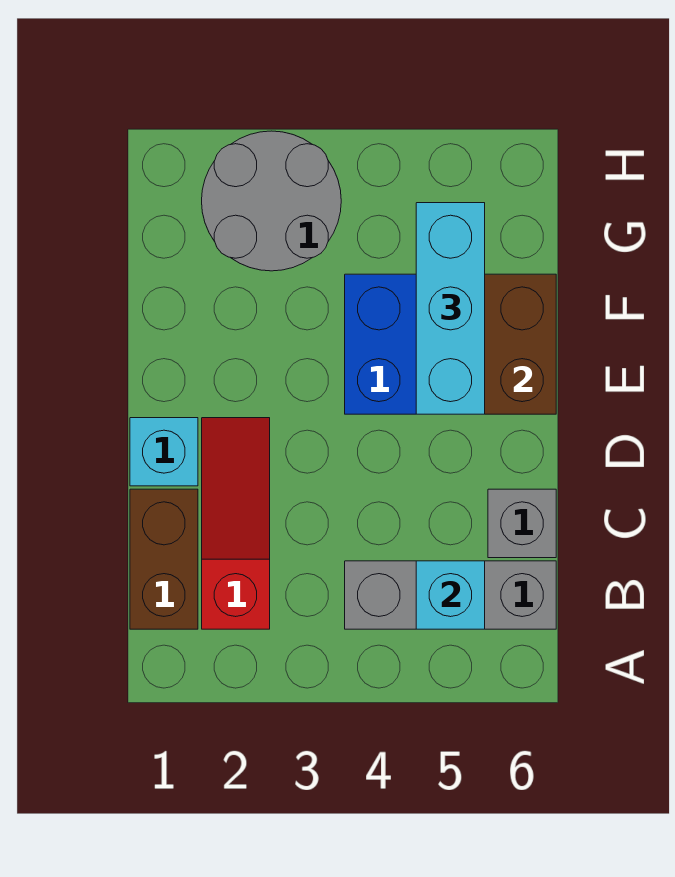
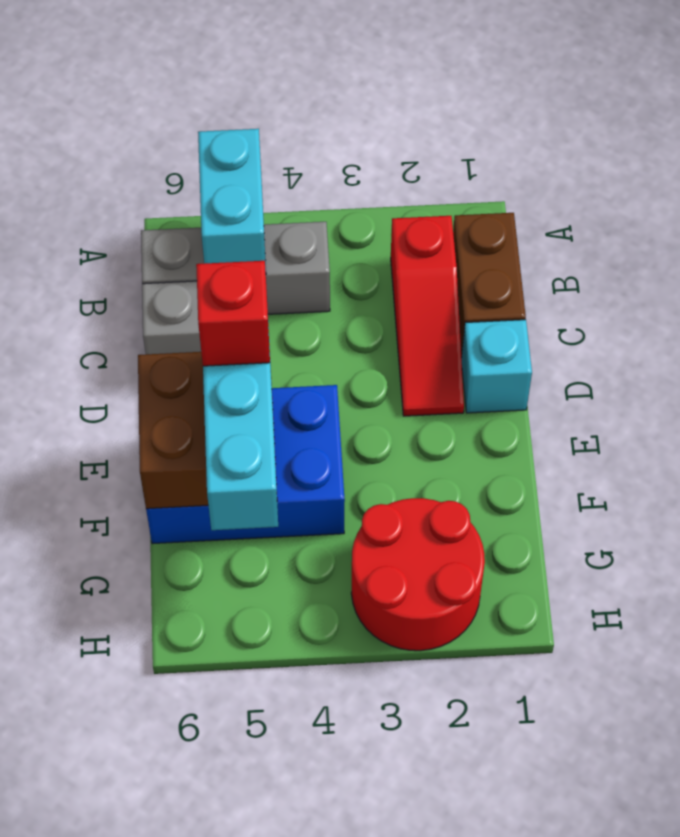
cyan 1x1 brick [416,561,485,629] -> cyan 1x2 brick [198,129,266,272]
none -> red 1x1 brick [196,261,270,366]
grey 2x2 round brick [202,131,341,271] -> red 2x2 round brick [351,498,485,651]

